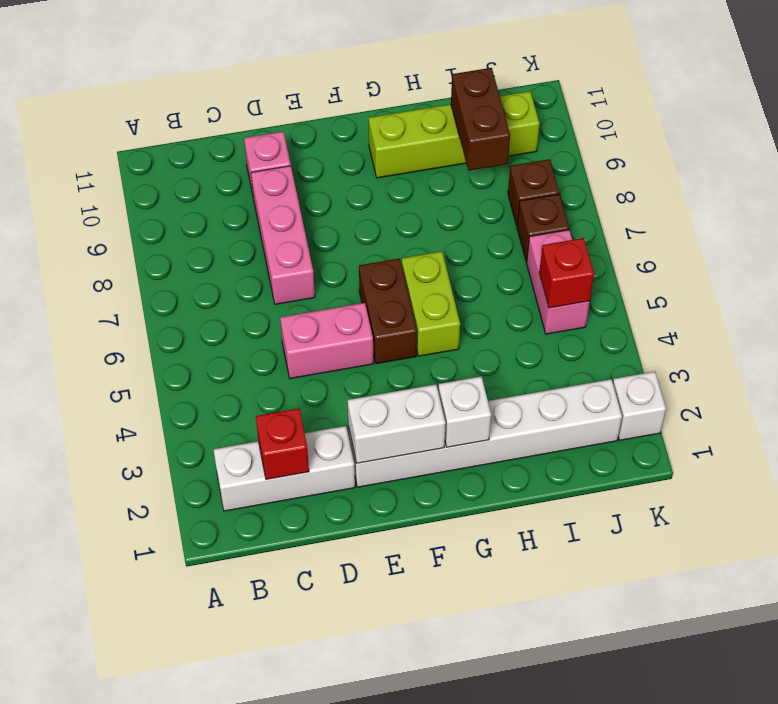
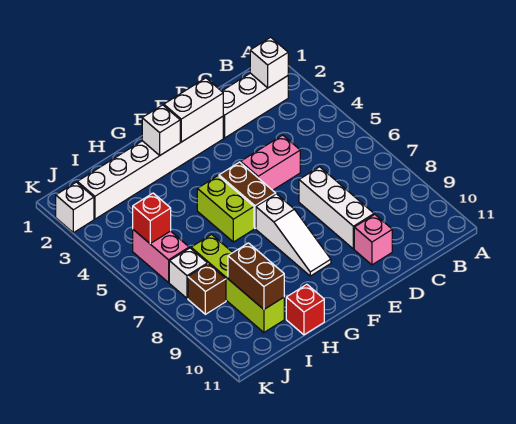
none -> white 1x1 brick [250,37,288,88]
red 1x1 brick [256,408,309,479] -> red 1x1 brick moved to [286,284,324,335]
pink 1x3 brick [251,166,315,304] -> white 1x3 brick [299,167,374,249]
none -> white 1x3 slope [256,194,331,276]
lime 1x4 brick [369,91,540,178] -> lime 1x4 brick turned to [191,234,284,332]
brown 1x1 brick [517,194,569,262] -> white 1x1 brick [169,248,208,298]

